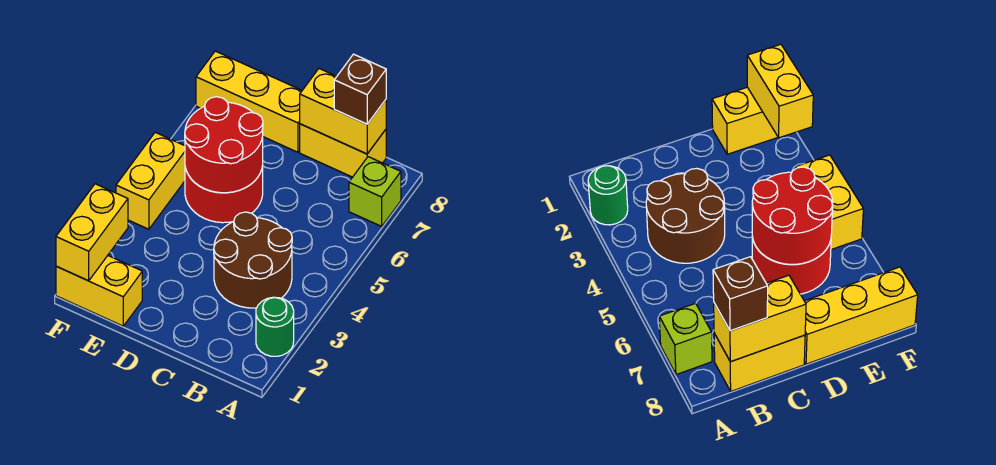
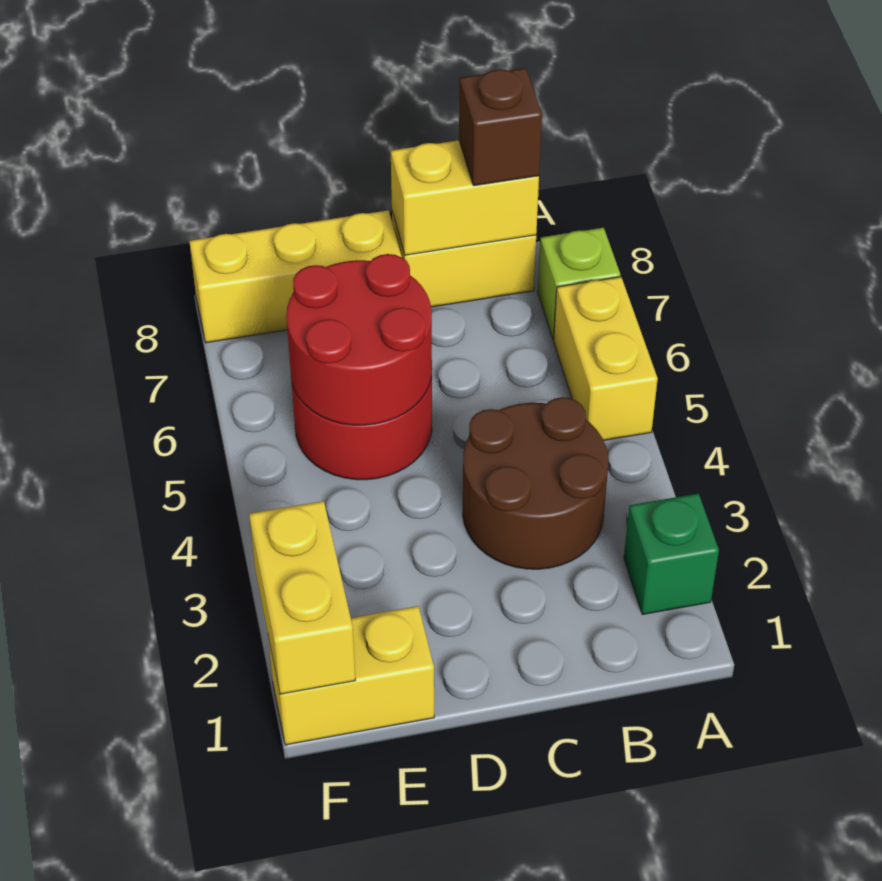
green 1x1 round brick [256,297,294,356] -> green 1x1 brick [624,493,719,615]
yellow 1x2 brick [116,132,185,229] -> yellow 1x2 brick moved to [554,277,658,440]

